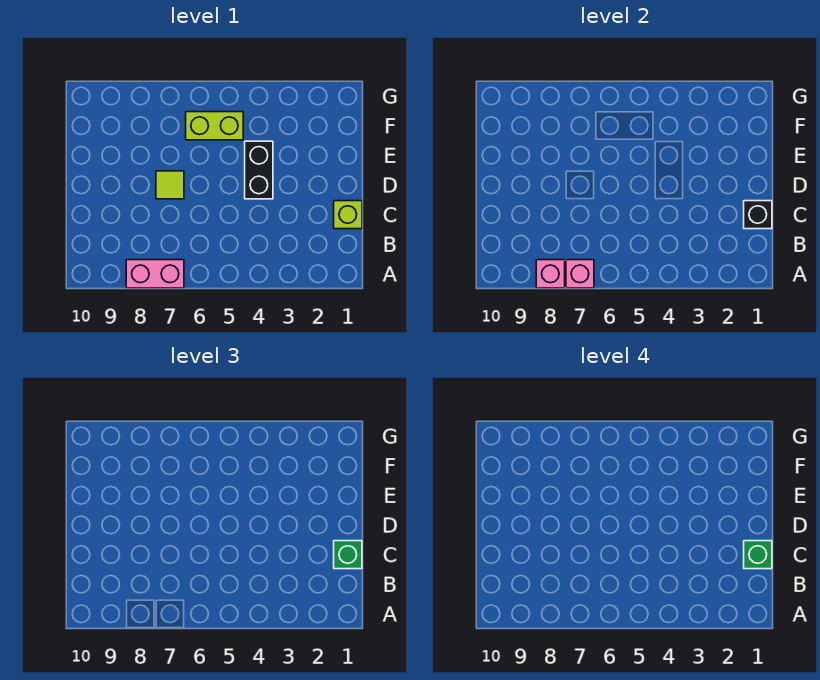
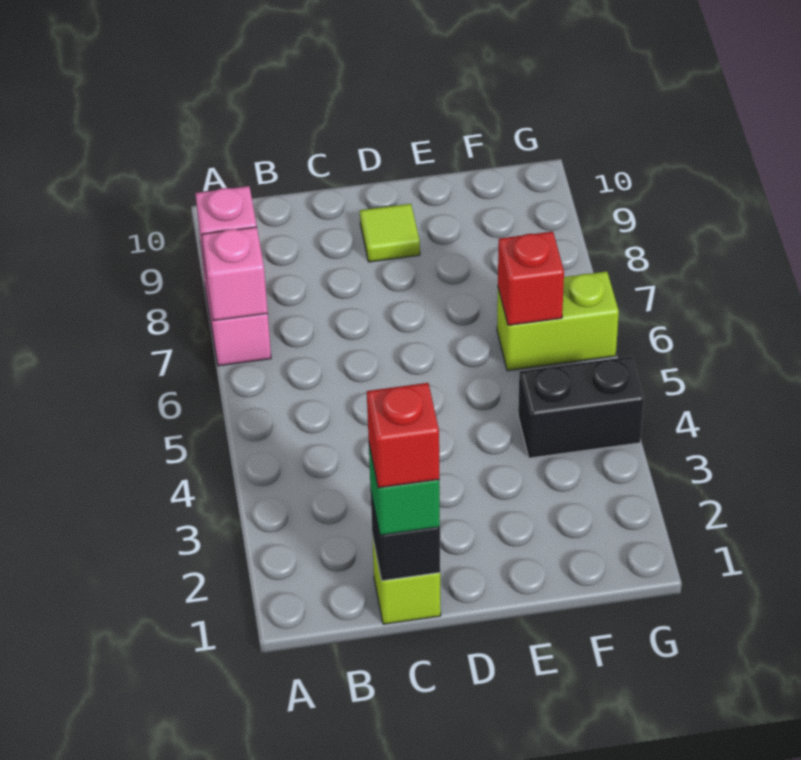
green 1x1 brick [744,541,772,569] -> red 1x1 brick [367,383,439,488]
black 1x2 brick [245,141,273,199] -> black 1x2 brick moved to [518,356,644,458]
lime 1x1 tile [156,171,184,199] -> lime 1x1 tile moved to [360,204,420,262]
lime 1x2 brick [186,112,243,140] -> lime 1x2 brick turned to [497,271,619,371]
none -> red 1x1 brick [498,232,564,325]

